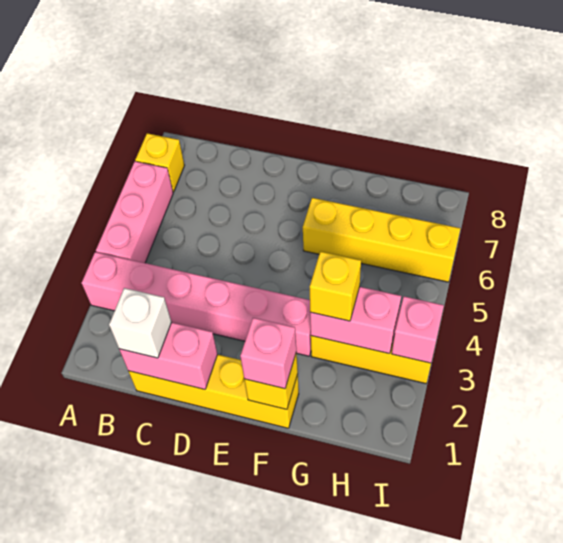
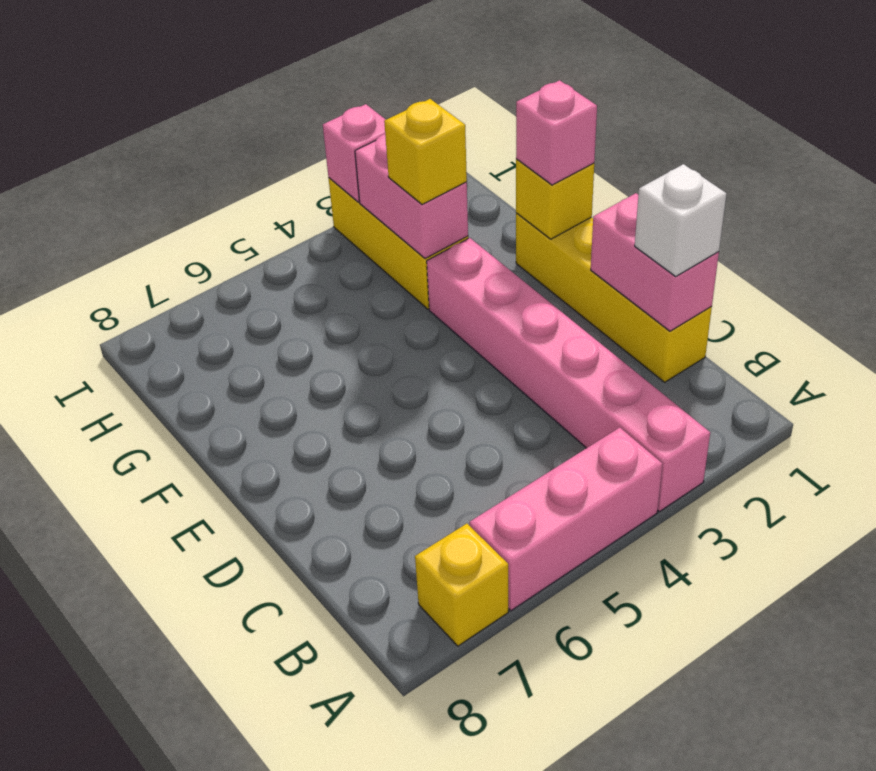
yellow 1x4 brick [303,198,460,282] -> none

